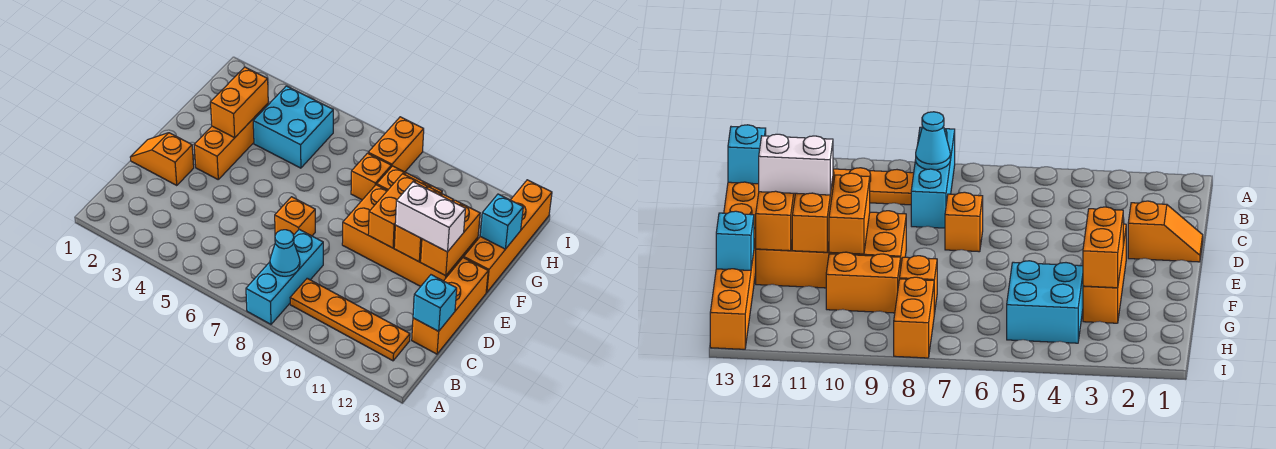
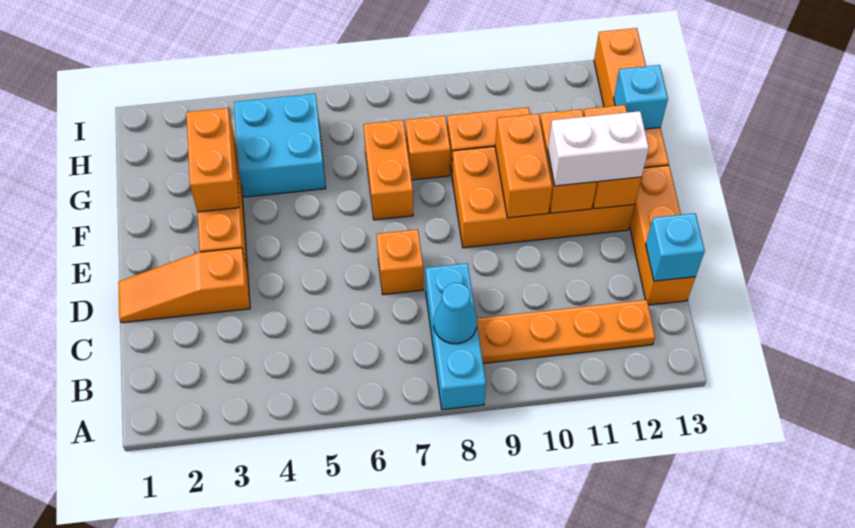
orange 1x2 slope [130,133,194,186] -> orange 1x3 slope [118,248,250,323]
orange 1x2 brick [368,117,424,172] -> orange 1x2 brick moved to [363,120,413,220]

